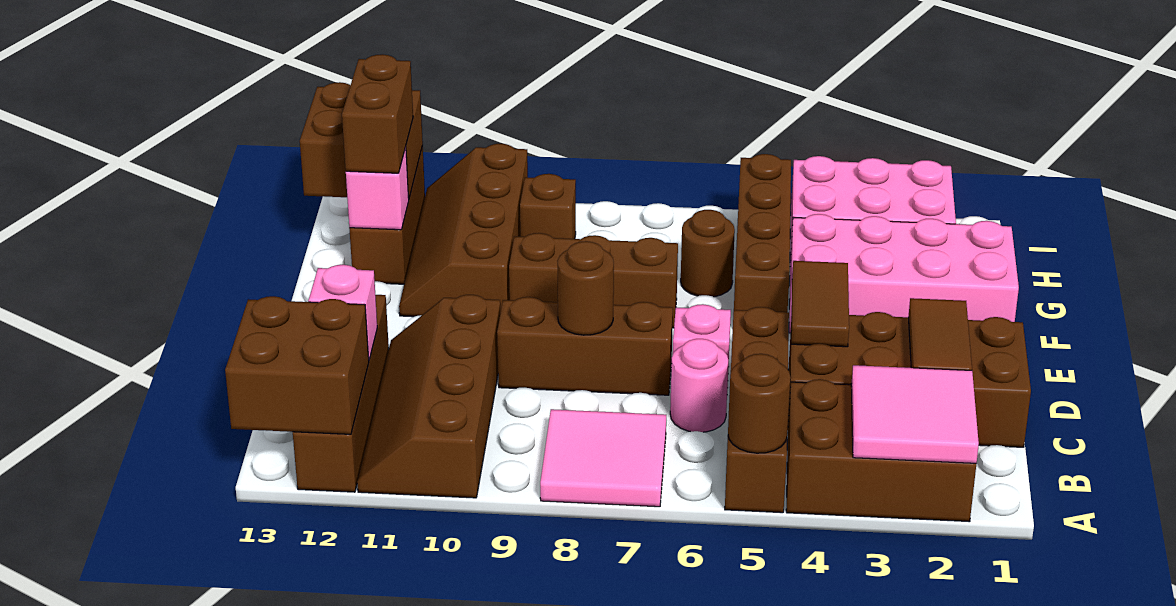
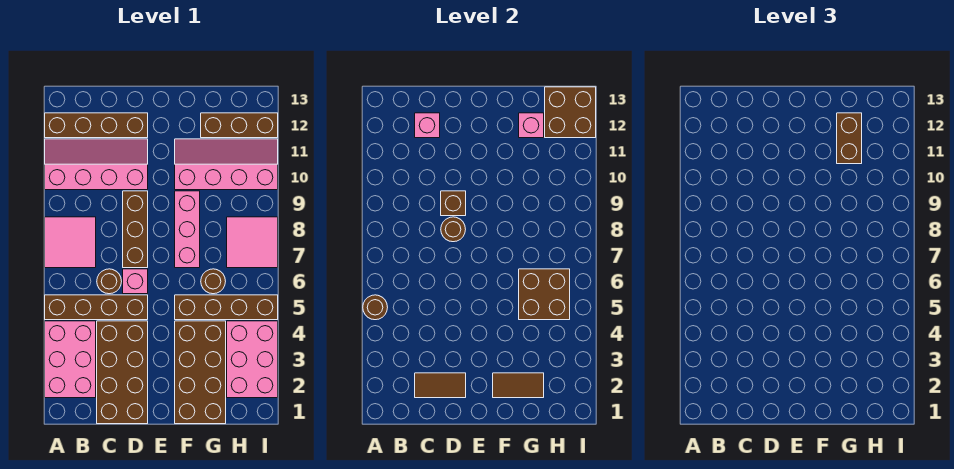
brown 2x3 brick [786,379,976,522] -> pink 2x3 brick [45,321,96,398]
pink 2x2 tile [851,365,979,463] -> pink 2x2 tile moved to [227,217,278,268]
brown 2x4 slope [357,295,500,498] -> pink 2x4 slope [45,139,148,190]
brown 2x2 brick [225,296,369,434] -> brown 2x2 brick moved to [519,269,570,320]
pink 1x1 round brick [670,339,728,432] -> brown 1x1 round brick [97,269,122,294]
brown 1x2 tile [791,261,849,347] -> brown 1x2 tile moved to [493,373,544,398]
pink 2x4 brick [789,214,1019,333] -> brown 2x4 brick [175,321,226,424]
brown 1x3 brick [509,233,678,328] -> pink 1x3 brick [175,191,200,268]
brown 2x4 slope [399,144,528,317] -> pink 2x4 slope [175,139,278,190]
brown 1x2 brick [342,54,413,173] -> brown 1x2 brick turned to [837,113,862,164]
brown 1x1 brick [520,174,576,239] -> brown 1x1 brick moved to [441,191,466,216]

